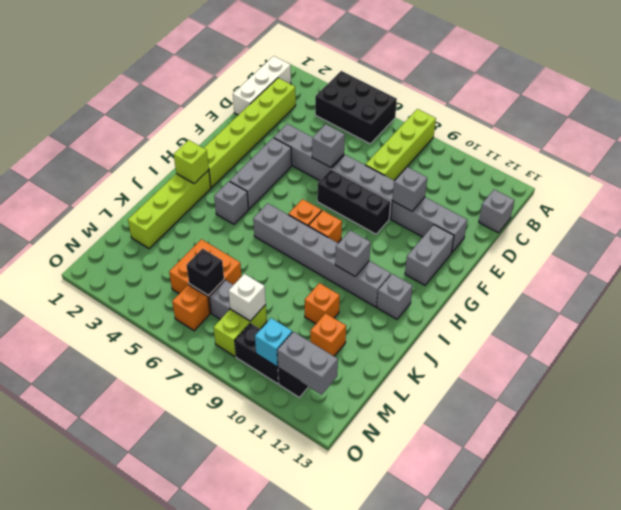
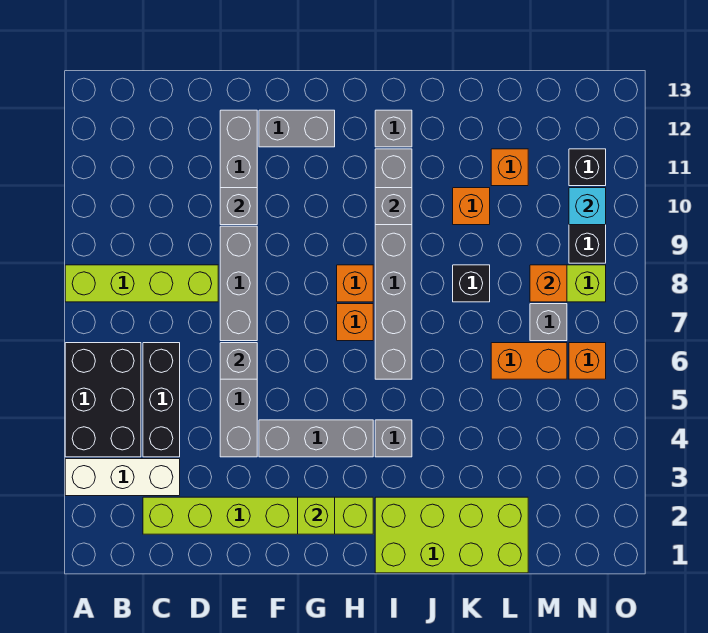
white 1x3 brick [233,56,291,115] -> white 1x3 brick moved to [65,459,180,496]
grey 1x1 brick [479,189,514,233] -> none
black 1x3 brick [317,169,391,234] -> black 1x3 brick moved to [143,343,180,457]
lime 1x4 brick [128,170,211,249] -> lime 2x4 brick [375,497,528,573]
lime 1x1 brick [174,140,209,183] -> lime 1x1 brick moved to [298,497,335,534]
orange 2x2 brick [169,239,241,313] -> orange 1x2 brick [491,343,567,379]
black 1x1 brick [187,249,224,296] -> black 1x1 brick moved to [453,265,490,302]
white 1x1 brick [229,274,266,321] -> orange 1x1 brick [530,265,567,302]
grey 1x2 brick [277,332,338,395] -> none

